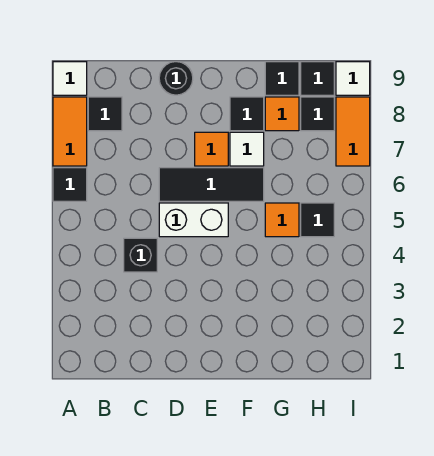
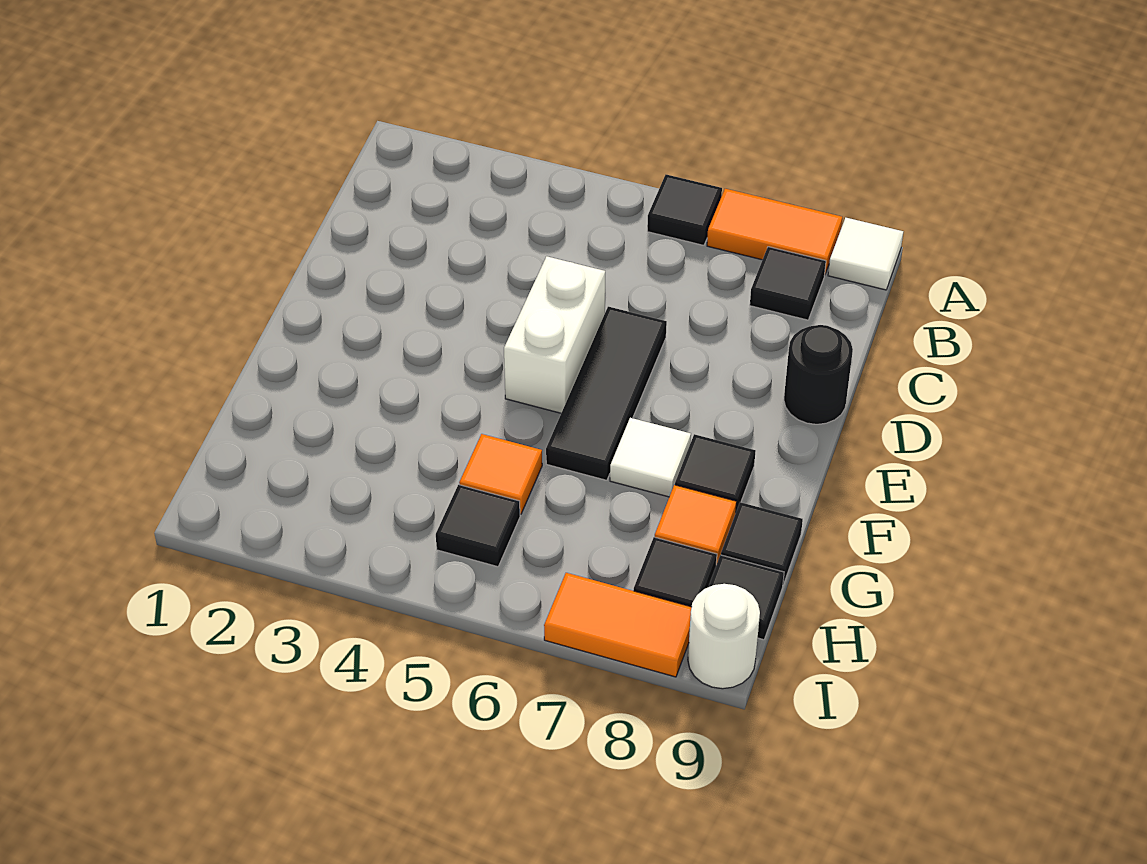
black 1x1 brick [124,238,157,272] -> none
orange 1x1 tile [195,132,228,166] -> none
white 1x1 tile [336,62,370,95] -> white 1x1 round brick [688,584,760,689]

